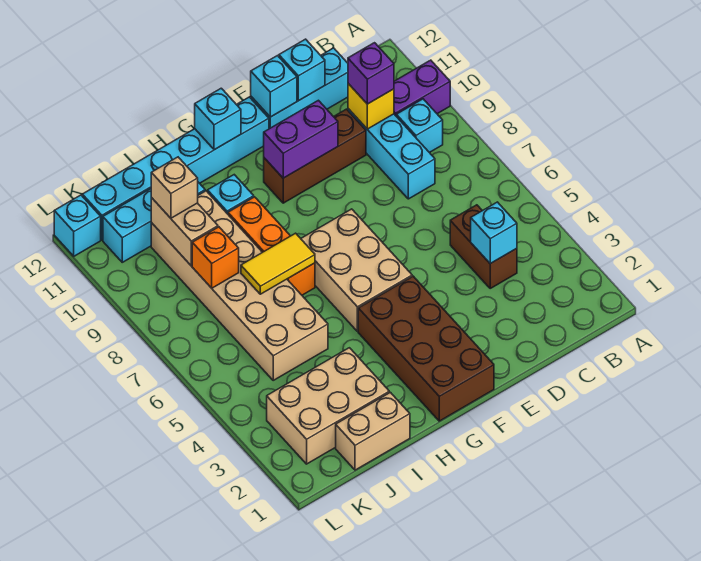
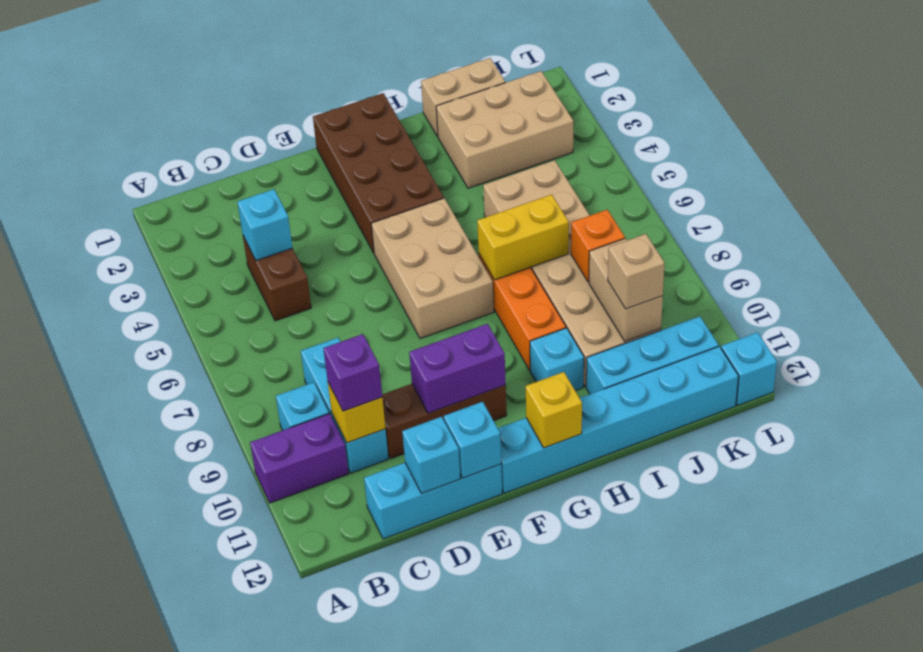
cyan 1x1 brick [195,88,241,150] -> yellow 1x1 brick [526,372,582,448]
yellow 1x2 tile [241,233,315,294] -> yellow 1x2 brick [477,195,569,280]

